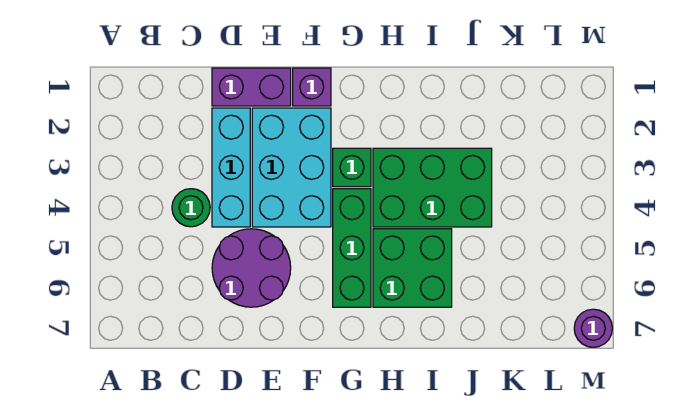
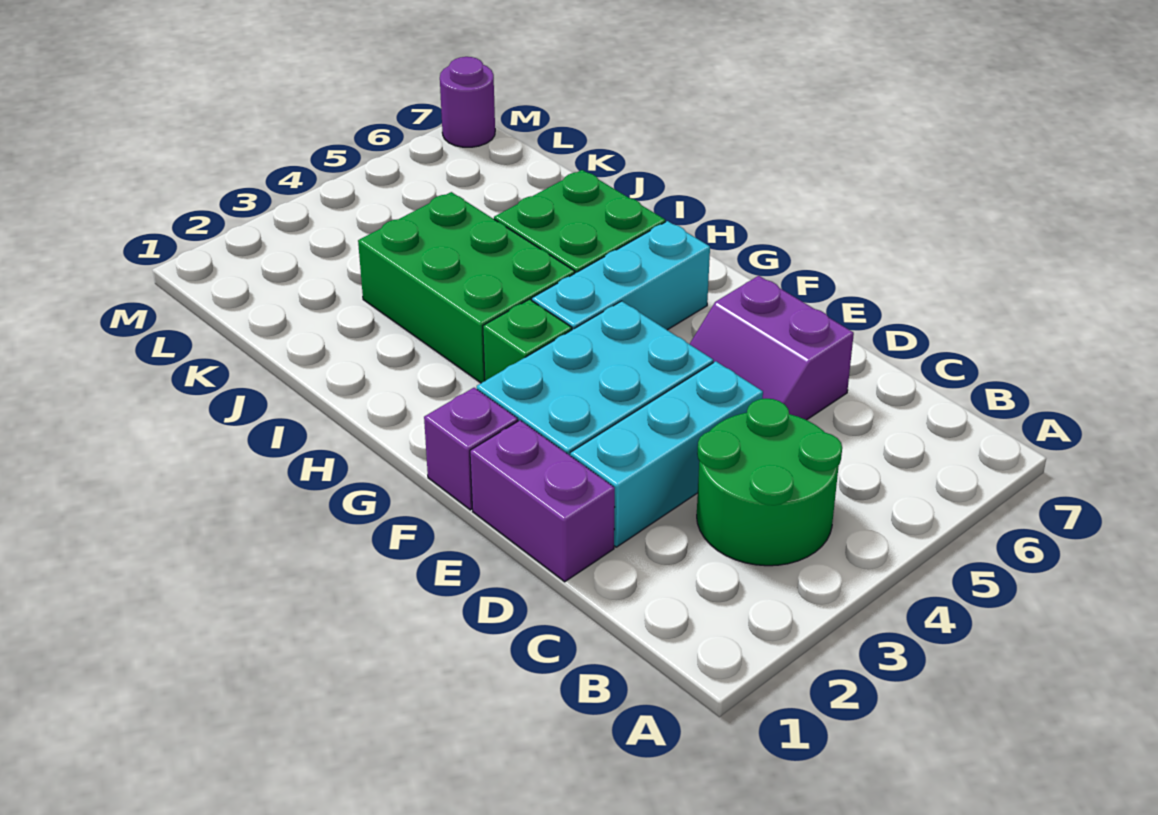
green 1x1 round brick [172,189,210,227] -> green 2x2 round brick [697,399,842,566]
purple 2x2 round brick [212,229,291,307] -> purple 2x2 slope [690,276,854,420]
green 1x3 brick [333,189,371,307] -> cyan 1x3 brick [532,221,710,330]

